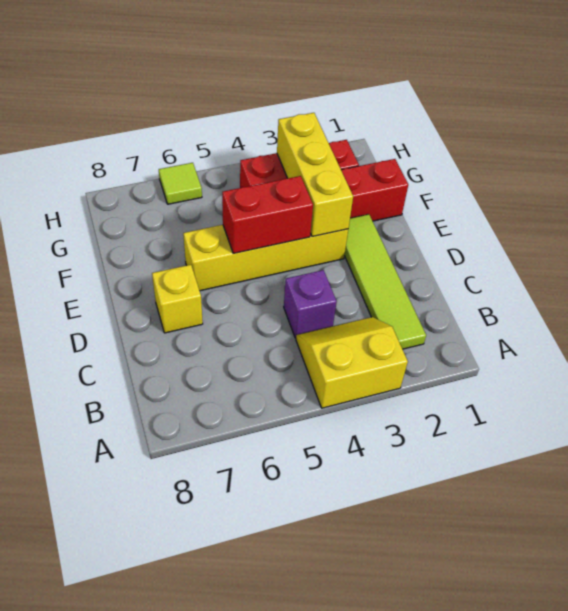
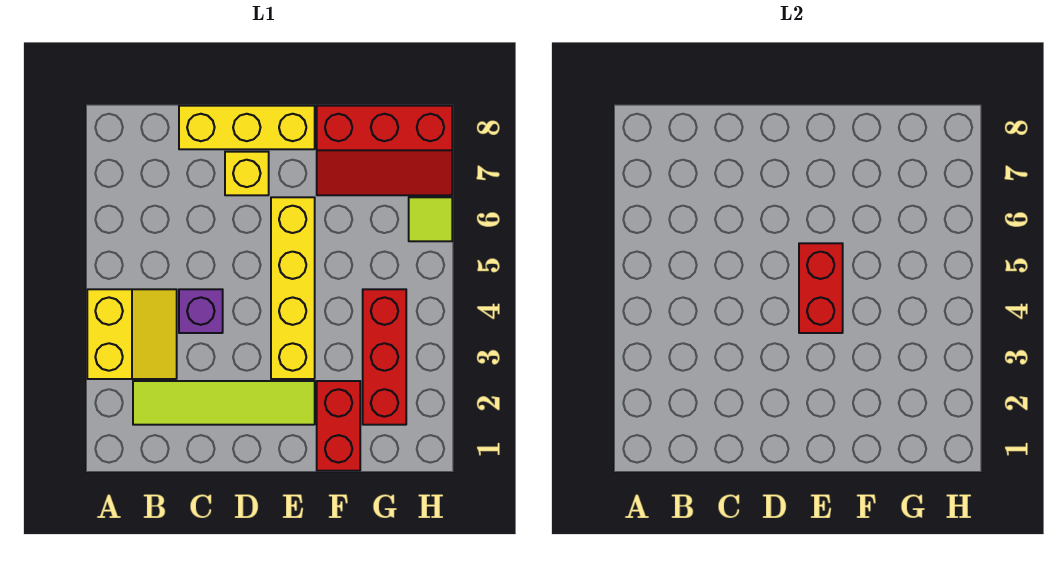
yellow 1x3 brick [277,113,353,237] -> yellow 1x3 brick moved to [179,106,315,149]
none -> red 2x3 slope [317,106,452,195]

